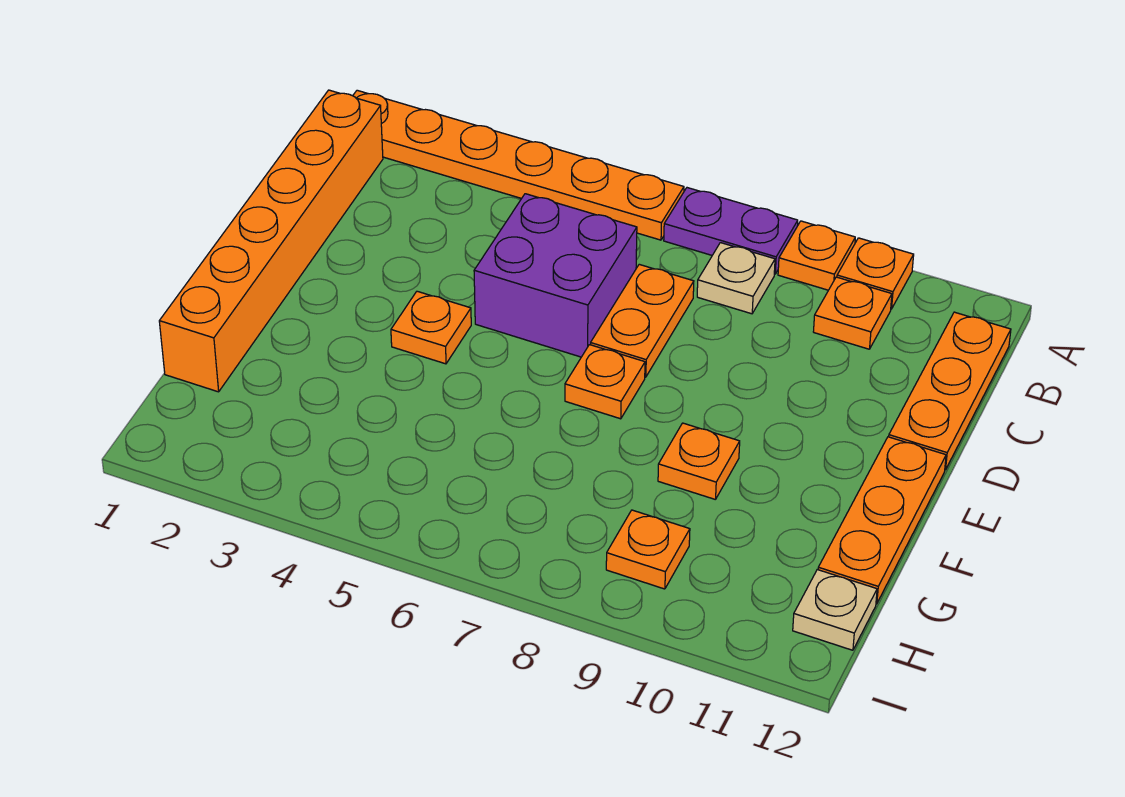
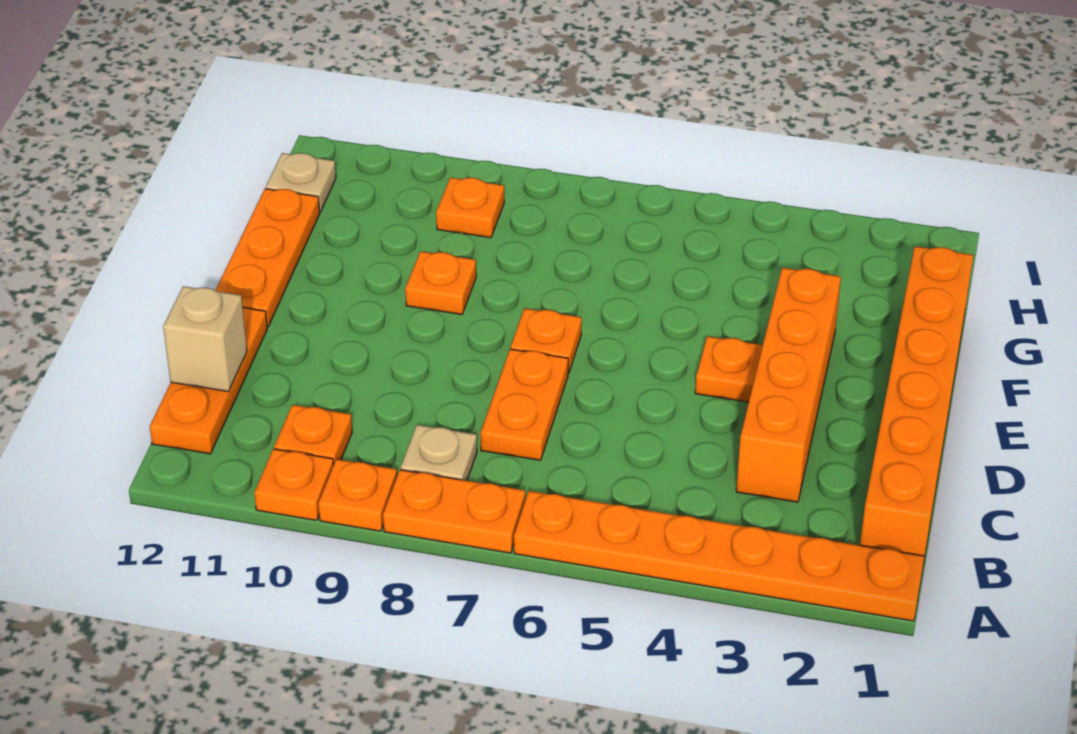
purple 1x2 plate [664,188,798,274] -> orange 1x2 plate [383,470,525,553]
none -> orange 1x4 brick [736,268,841,502]
purple 2x2 brick [474,194,637,357] -> none
none -> tan 1x1 brick [163,286,247,391]

